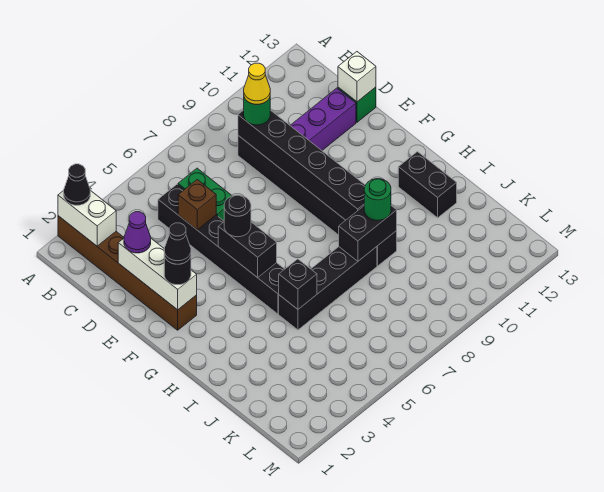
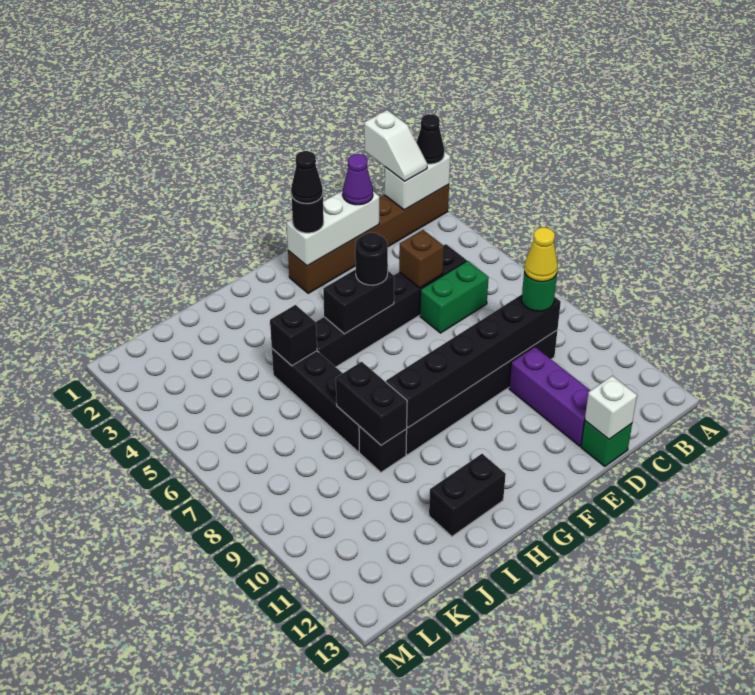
none -> white 1x2 slope [364,110,427,181]
green 1x1 round brick [364,179,391,220] -> none

